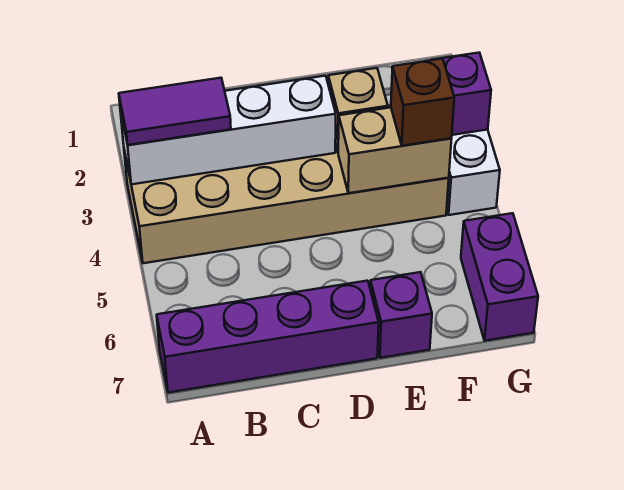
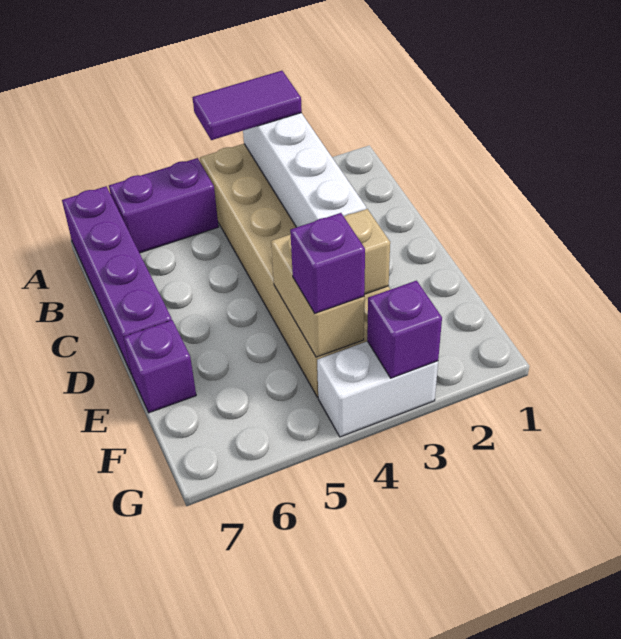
purple 1x2 tile [119,78,231,145] -> purple 1x2 tile turned to [193,71,302,140]
brown 1x1 brick [391,59,454,146] -> purple 1x1 brick [290,213,365,313]
purple 1x2 brick [461,213,538,341] -> purple 1x2 brick moved to [109,158,219,253]

